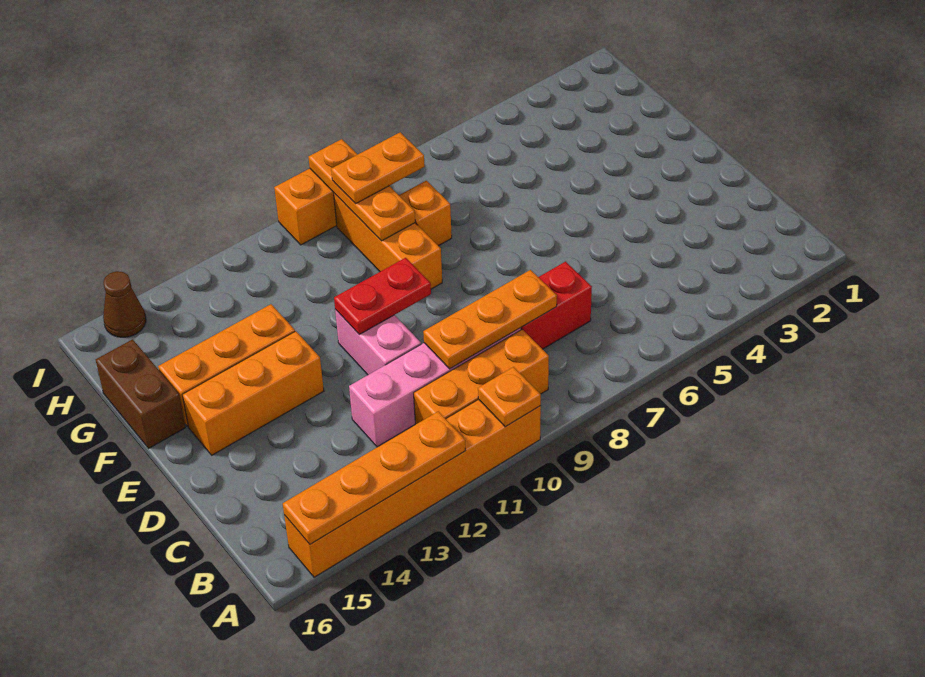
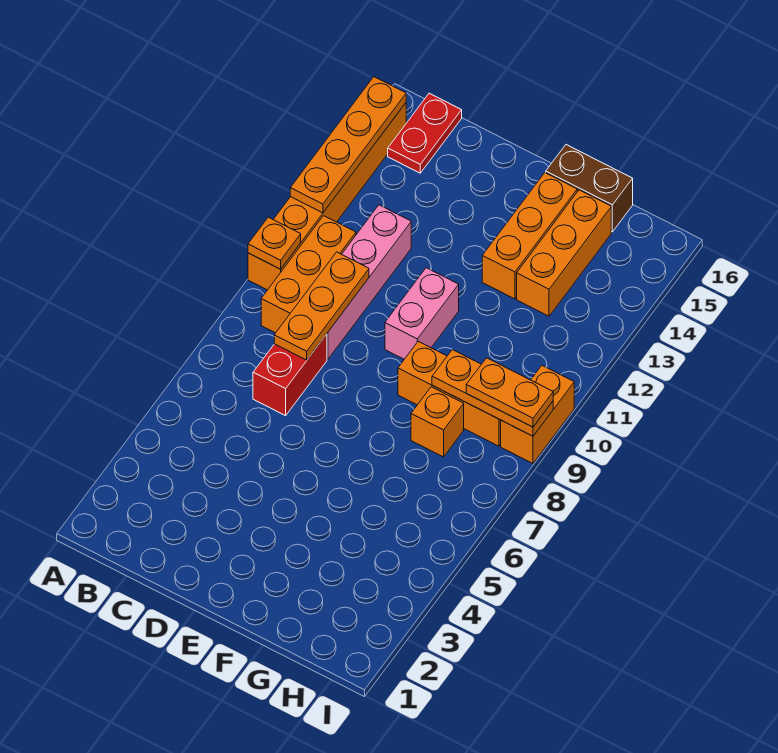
pink 1x2 brick [335,309,421,375] -> pink 1x2 brick turned to [385,268,459,359]
red 1x2 plate [334,258,431,334] -> red 1x2 plate moved to [388,93,462,173]
orange 1x3 brick [182,331,324,455] -> orange 1x3 brick moved to [517,190,611,316]
orange 1x2 plate [331,132,425,204] -> orange 1x2 plate turned to [466,358,553,427]
brown 1x1 cone [103,271,146,337] -> none

